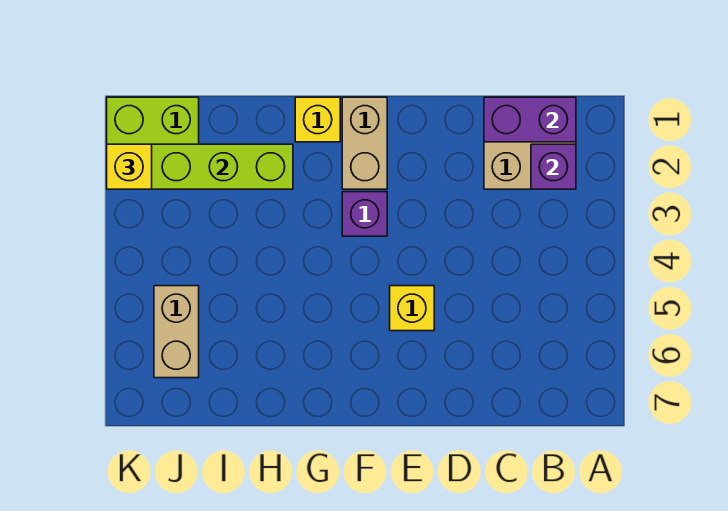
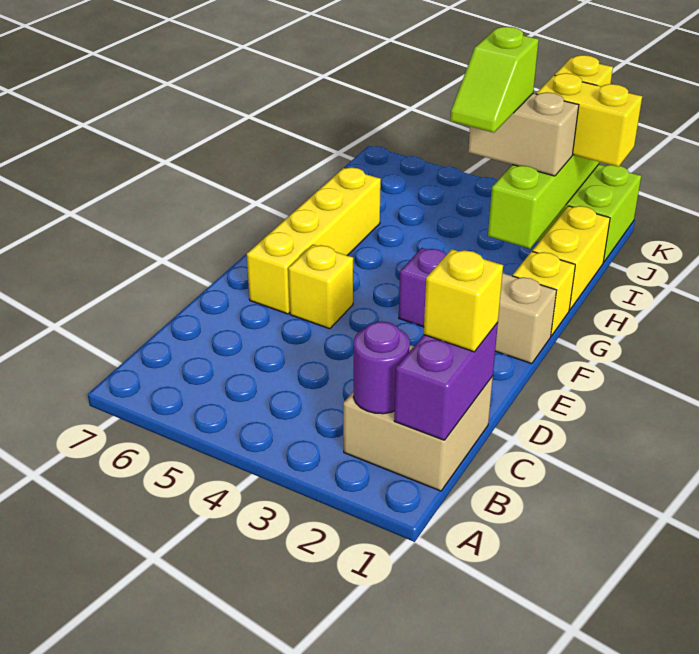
purple 1x1 brick [531,144,576,189] -> purple 1x1 round brick [353,321,410,414]
none -> yellow 1x1 brick [424,249,503,352]
none -> yellow 1x4 brick [247,167,381,314]
none -> yellow 1x2 brick [532,206,610,310]
none -> lime 1x2 slope [450,27,539,133]
none -> yellow 1x2 brick [536,73,642,167]
tan 1x2 brick [154,286,199,378] -> tan 1x2 brick moved to [468,92,579,176]

